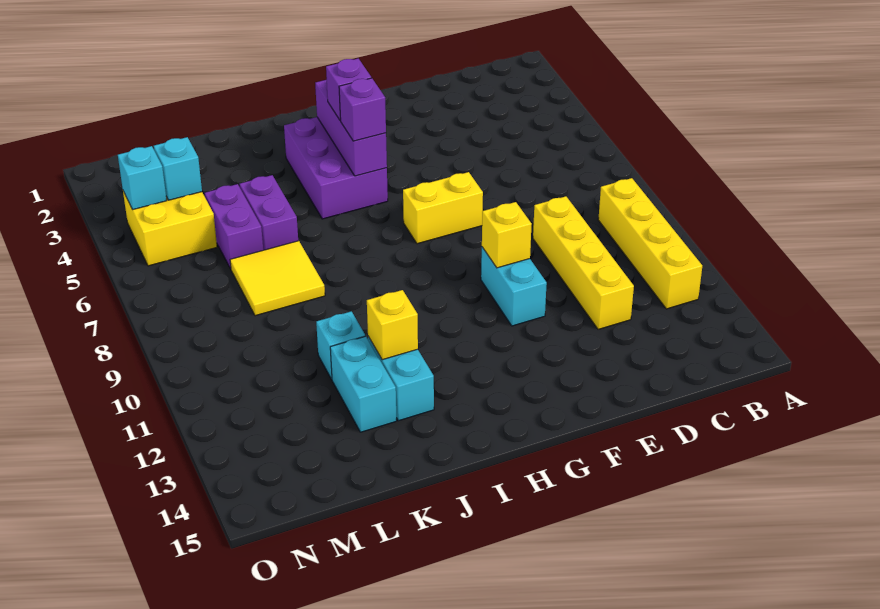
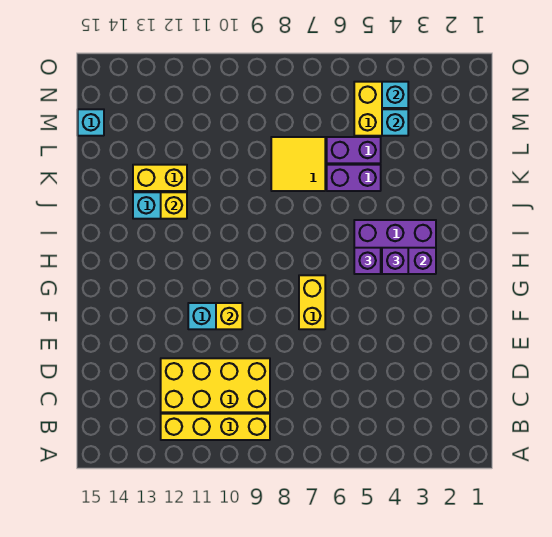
yellow 1x4 brick [533,196,634,329] -> yellow 2x4 brick [161,358,270,412]
cyan 1x1 brick [316,311,365,379] -> cyan 1x1 brick moved to [78,109,104,136]
cyan 1x2 brick [330,336,396,432] -> yellow 1x2 brick [133,165,187,191]

